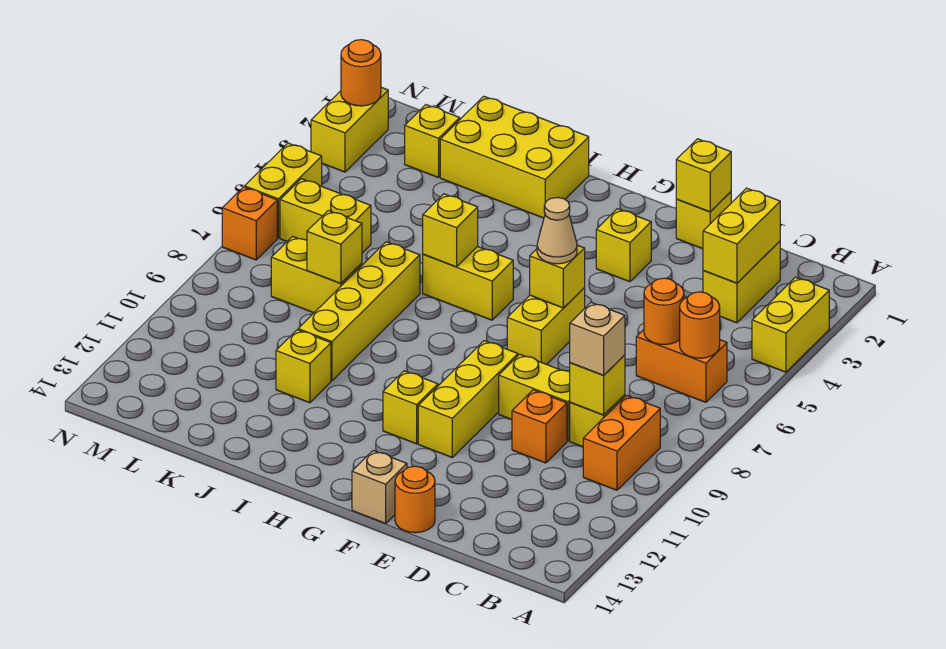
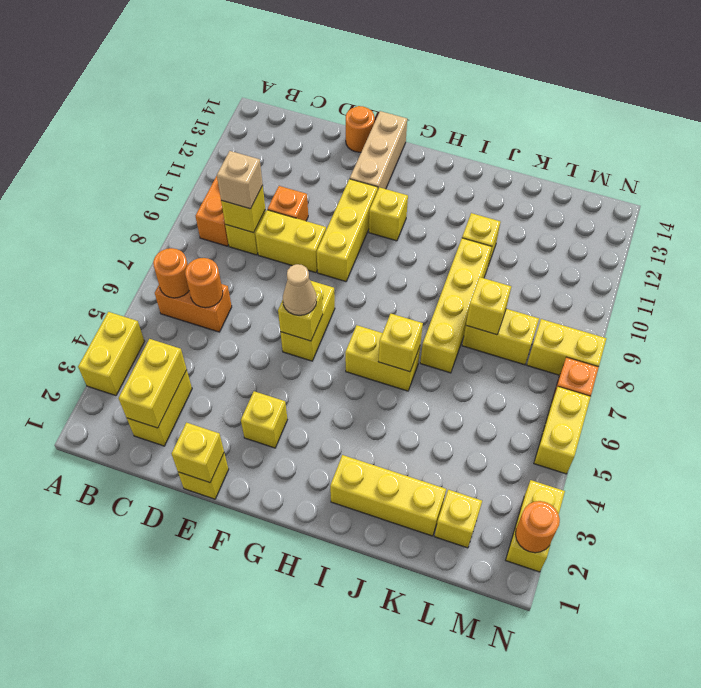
tan 1x1 brick [352,451,407,523] -> tan 1x3 brick [350,111,407,189]
yellow 2x3 brick [440,96,589,218] -> yellow 1x3 brick [330,455,446,536]
yellow 1x2 brick [280,179,371,253] -> yellow 1x2 brick moved to [527,319,607,375]

